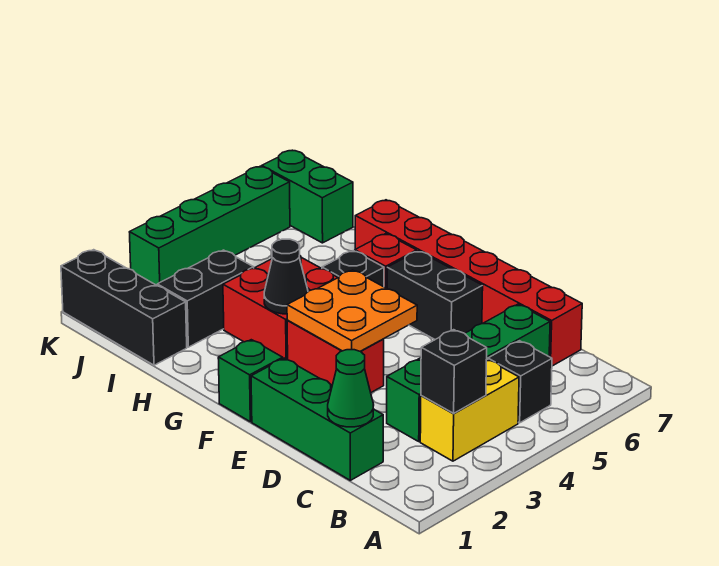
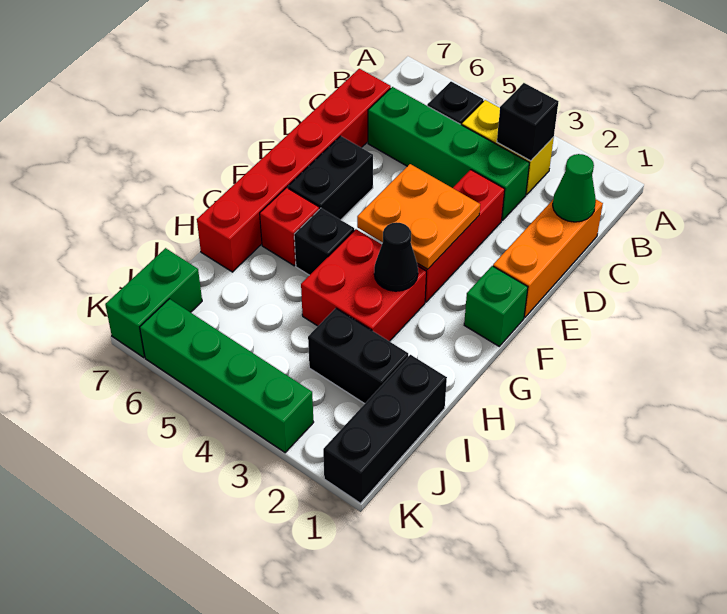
green 1x3 brick [251,358,383,480] -> orange 1x3 brick [493,200,603,317]
red 1x2 brick [287,321,384,392] -> red 1x3 brick [417,170,505,302]

